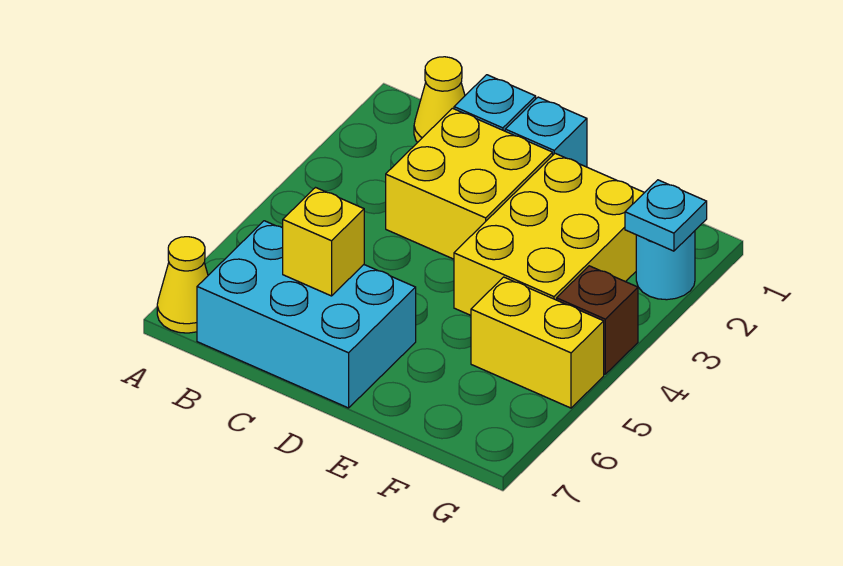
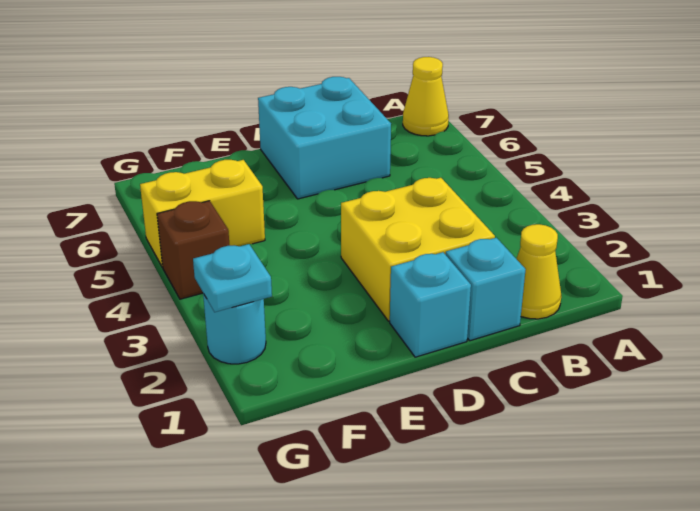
cyan 2x3 brick [197,221,416,408] -> cyan 2x2 brick [258,77,391,199]
yellow 1x1 brick [283,188,364,296] -> none
yellow 2x3 brick [454,153,644,315] -> none

